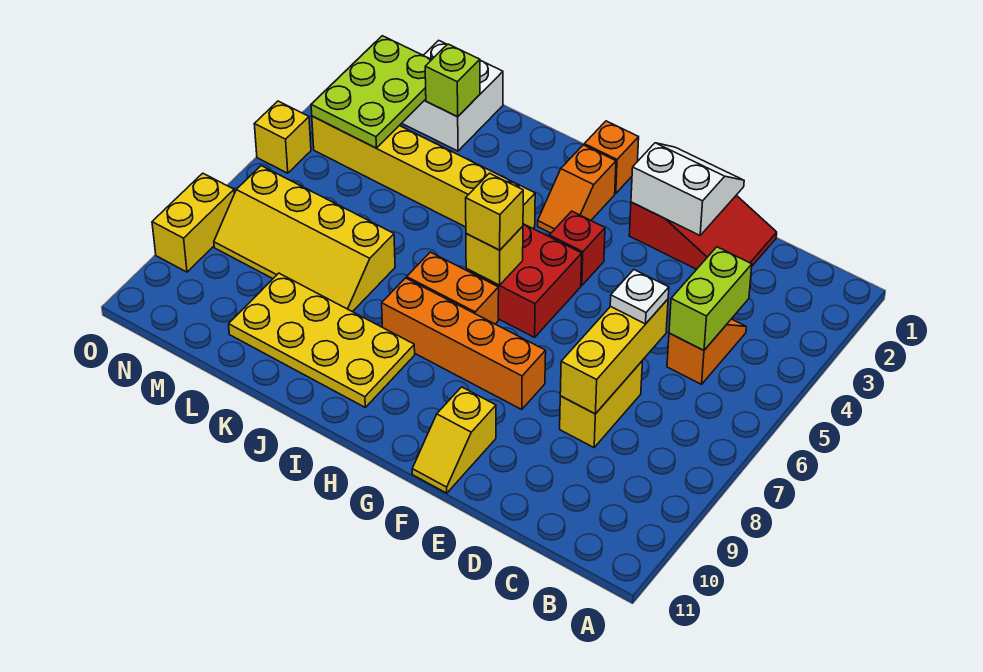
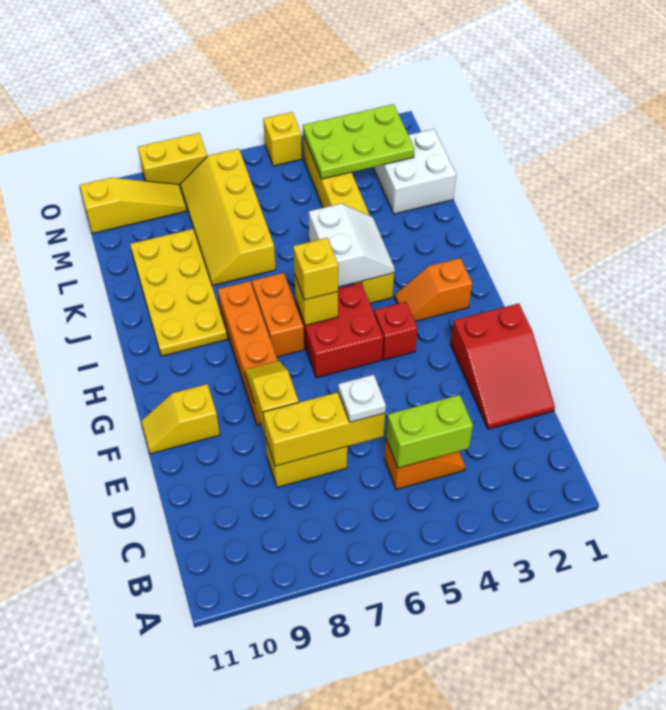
white 2x2 slope [631,143,744,235] -> white 2x2 slope moved to [309,204,395,287]
none -> yellow 1x2 slope [245,361,299,433]
orange 1x1 brick [584,121,639,194] -> none
lime 1x1 brick [425,44,480,116] -> none
none -> yellow 1x3 slope [80,178,187,234]

